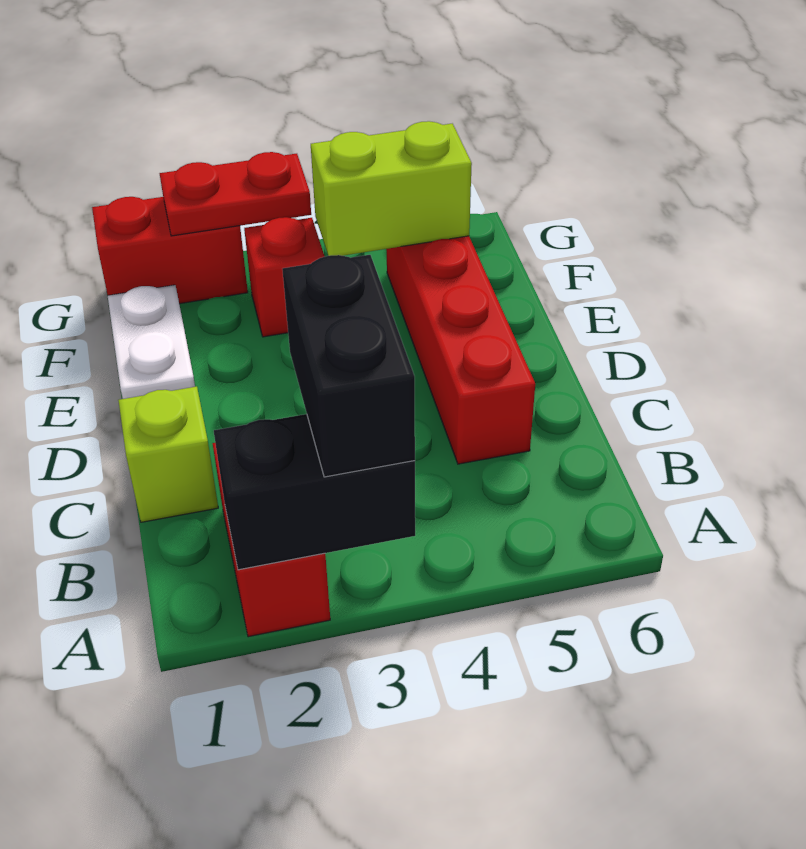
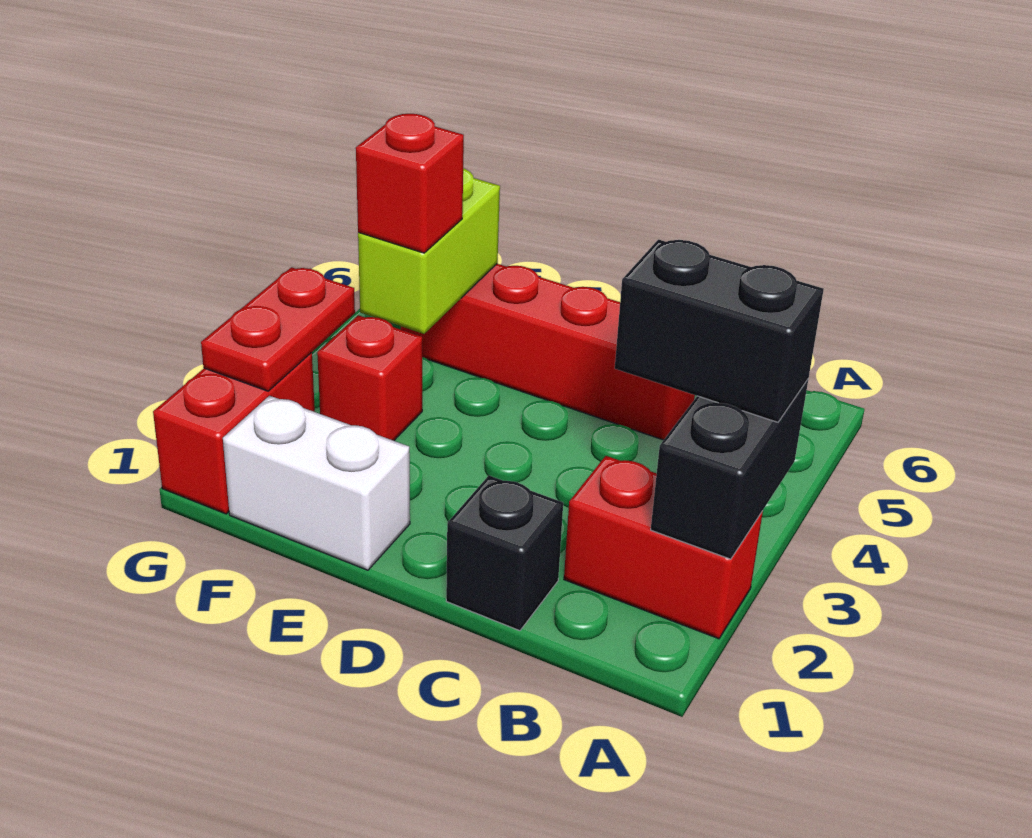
lime 1x1 brick [118,387,218,522] -> black 1x1 brick [446,476,563,631]
white 1x2 plate [108,285,195,399] -> white 1x2 brick [223,396,410,570]
none -> red 1x1 brick [356,114,464,253]

